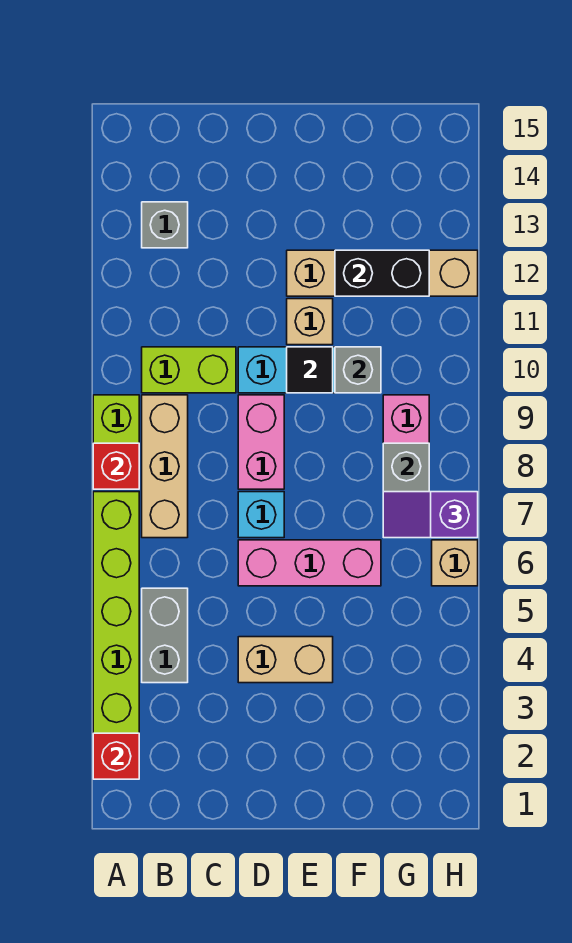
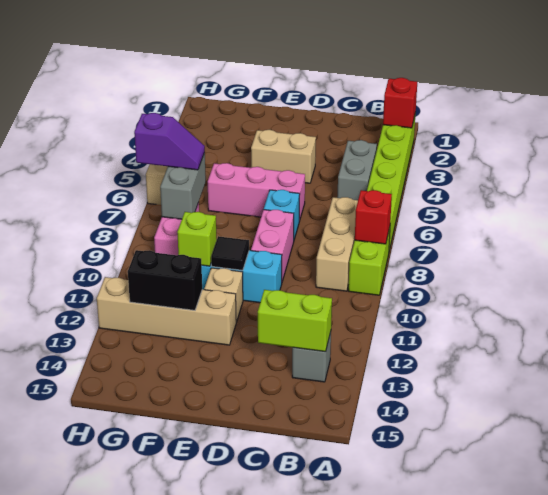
lime 1x2 brick [142,347,236,393] -> lime 1x2 brick moved to [258,290,332,352]
grey 1x1 brick [335,347,381,393] -> lime 1x1 brick [177,212,217,266]

